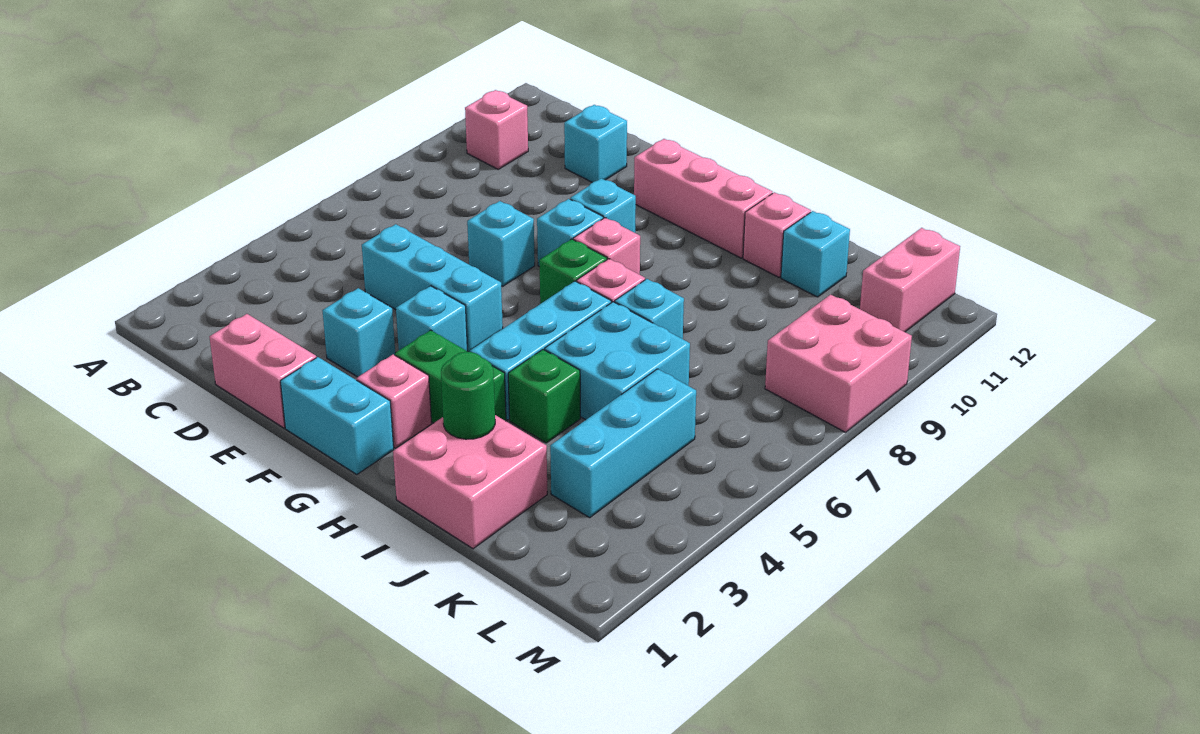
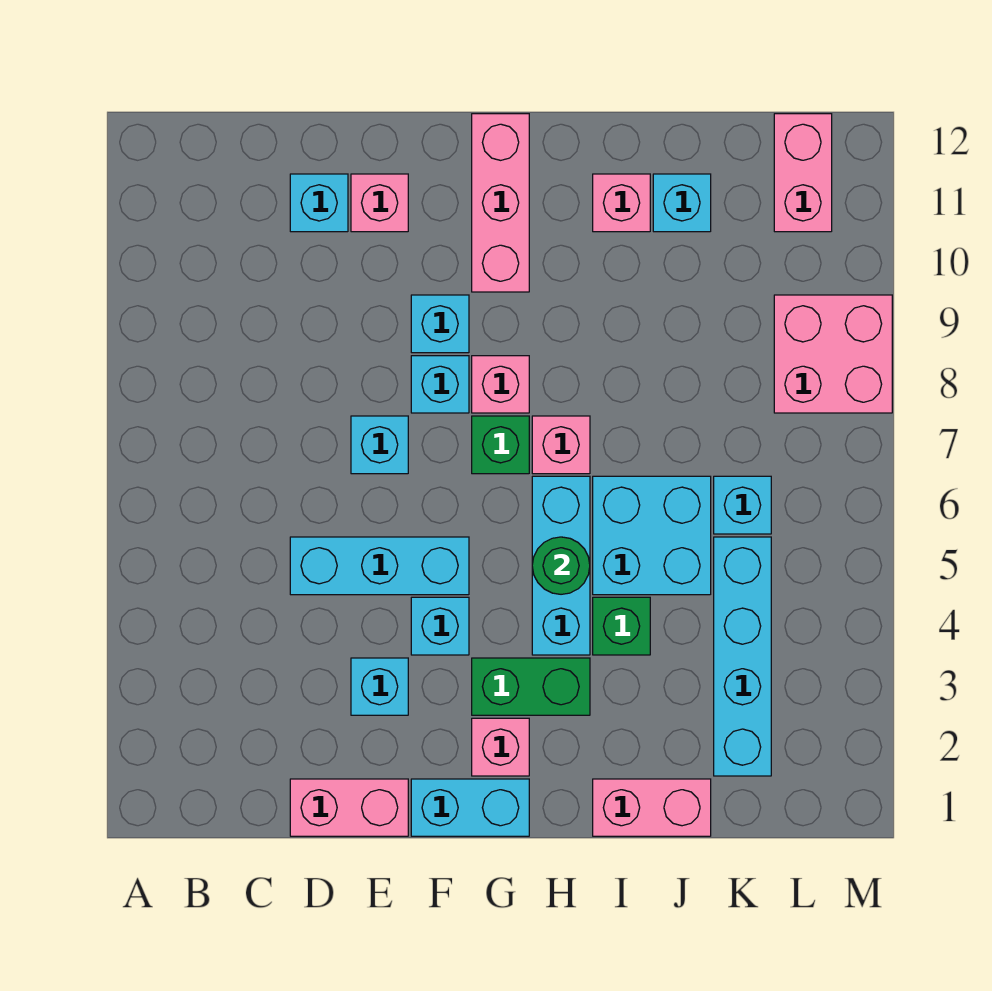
pink 1x1 brick [465,90,528,169] -> pink 1x1 brick moved to [351,174,408,232]
pink 1x3 brick [634,139,772,258] -> pink 1x3 brick turned to [472,114,529,292]
pink 2x2 brick [393,415,547,549] -> pink 1x2 brick [593,779,711,836]
green 1x1 round brick [441,352,495,439] -> green 1x1 round brick moved to [532,537,590,594]
cyan 1x1 brick [615,279,684,339] -> cyan 1x1 brick moved to [714,476,771,534]
cyan 1x3 brick [550,369,696,518] -> cyan 1x4 brick [714,537,771,776]

